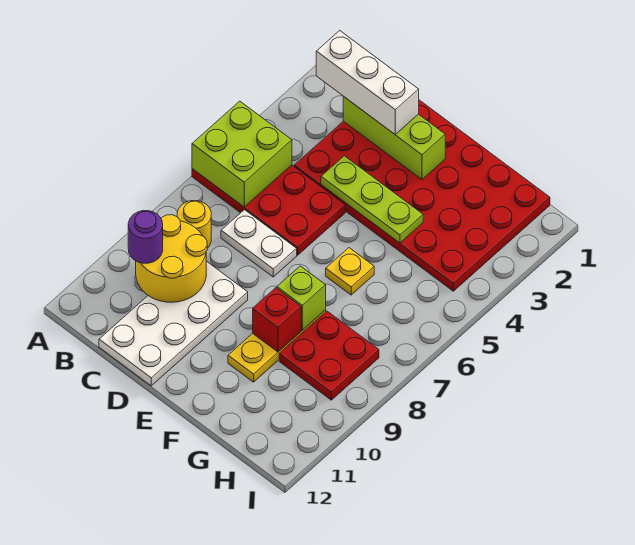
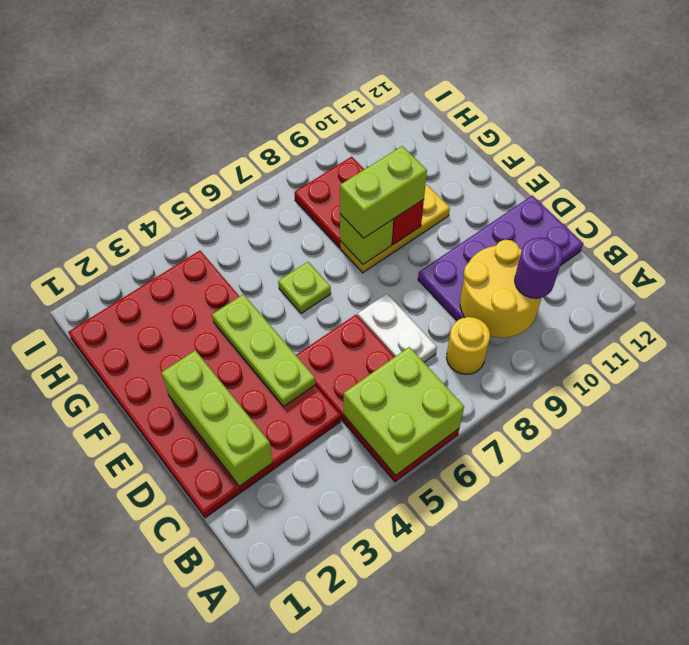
white 1x3 brick [316,31,419,134] -> none
white 2x4 plate [99,261,248,386] -> purple 2x4 plate [418,195,583,320]
yellow 1x1 plate [326,248,374,295] -> lime 1x1 plate [278,262,331,314]
none -> lime 1x2 brick [340,146,427,238]

